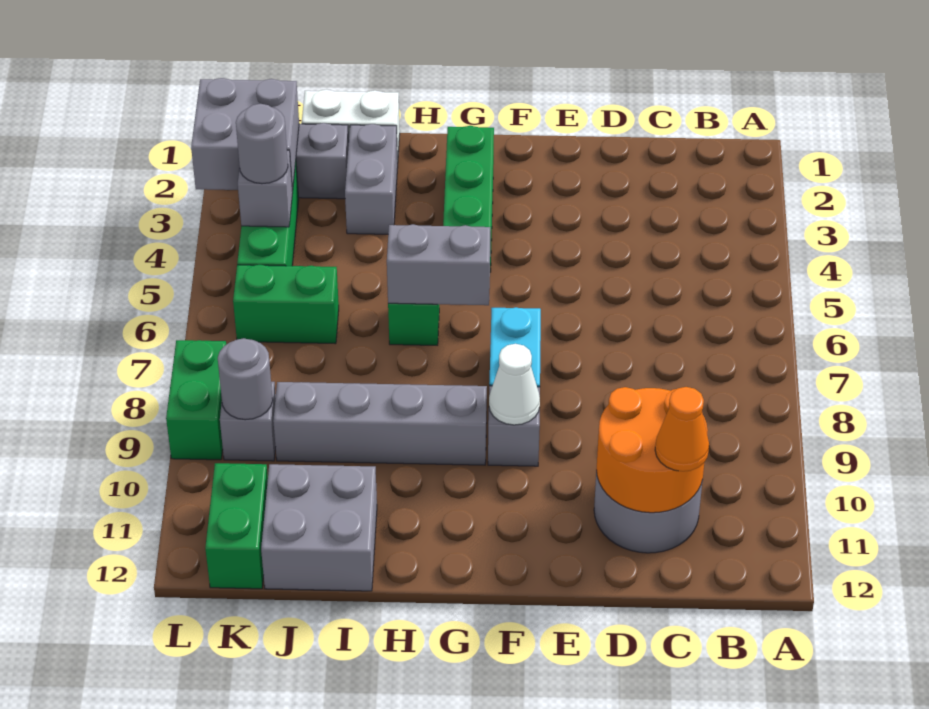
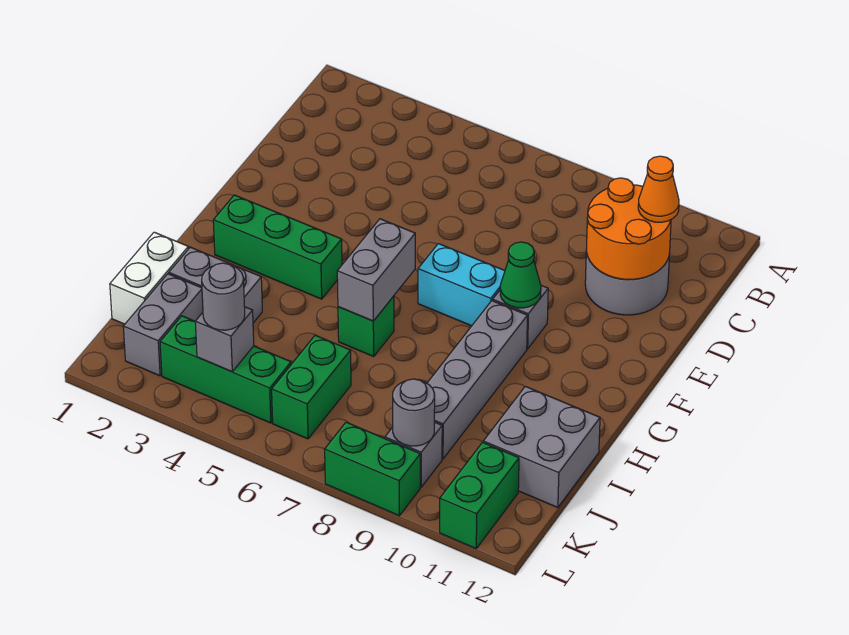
white 1x1 cone [489,344,540,425] -> green 1x1 cone [500,242,541,308]
grey 2x2 brick [191,78,299,191] -> none
green 1x2 brick [205,463,268,589] -> green 1x2 brick turned to [440,442,519,548]

